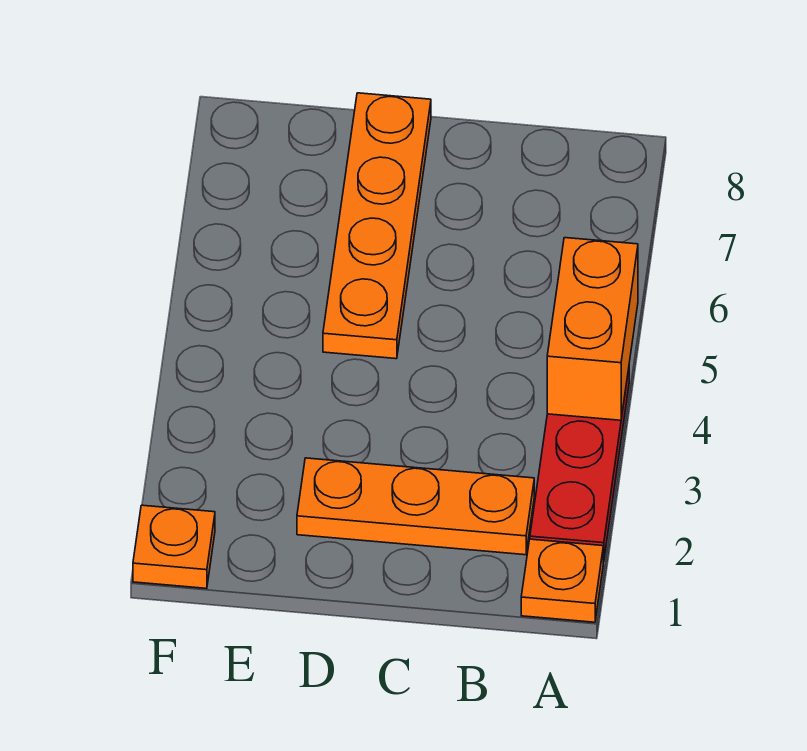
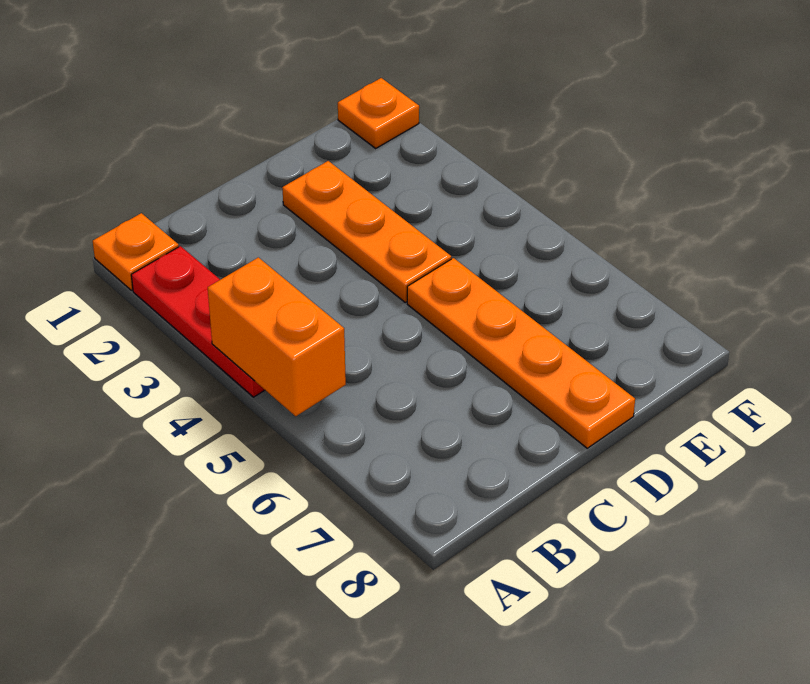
orange 1x3 plate [297,458,534,555] -> orange 1x3 plate turned to [282,161,451,302]

